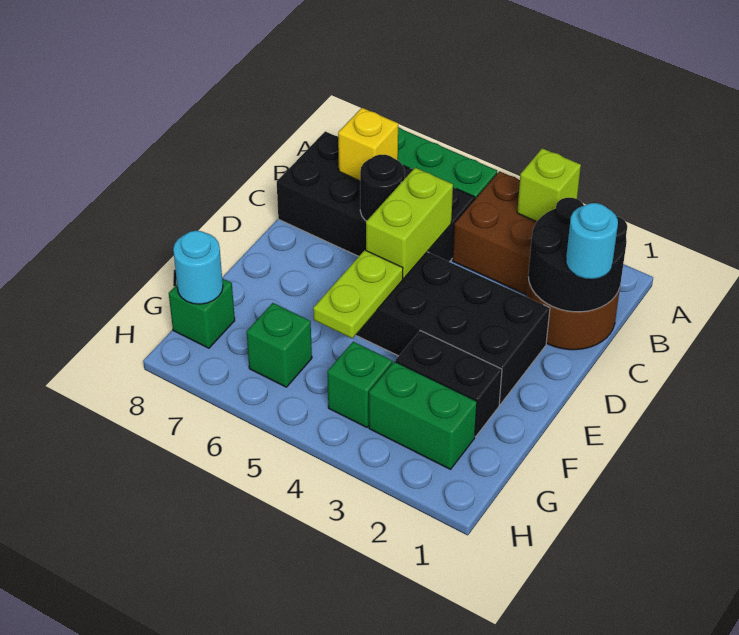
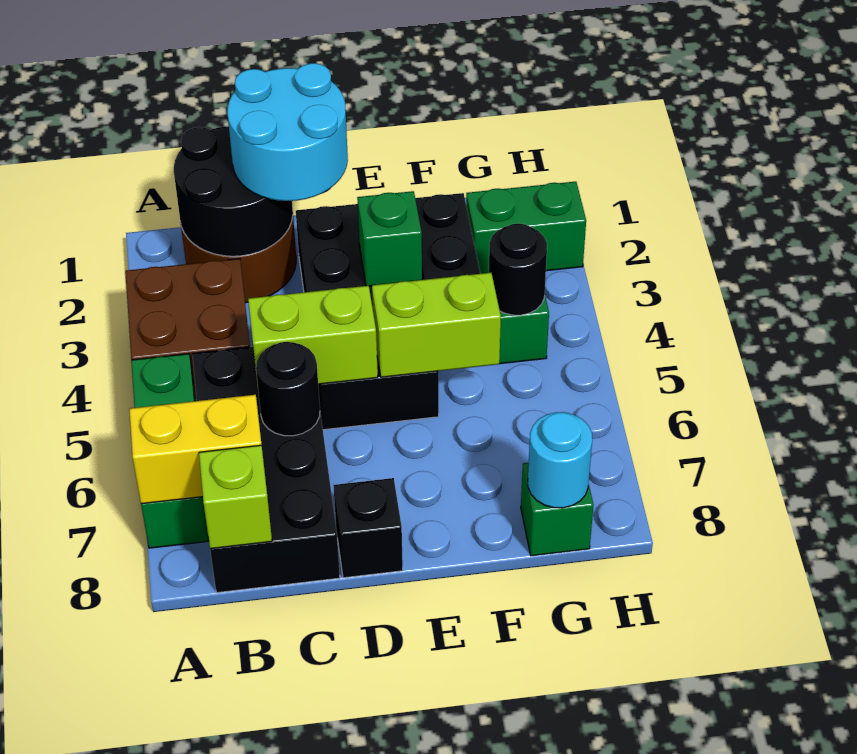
lime 1x1 brick [517,148,581,222] -> lime 1x1 brick moved to [199,445,272,549]
yellow 1x1 brick [338,108,398,181] -> yellow 1x2 brick [129,395,262,504]
cyan 1x1 round brick [566,203,618,279] -> cyan 2x2 round brick [227,63,348,201]
none -> black 1x1 brick [333,478,403,578]
lime 1x2 plate [313,250,403,338] -> lime 1x2 brick [372,273,501,377]
green 1x2 brick [369,361,477,469] -> green 1x2 brick turned to [466,182,586,274]
none -> black 1x1 round brick [489,223,547,315]
green 1x1 brick [247,303,312,387] -> green 1x1 brick moved to [357,191,422,286]

